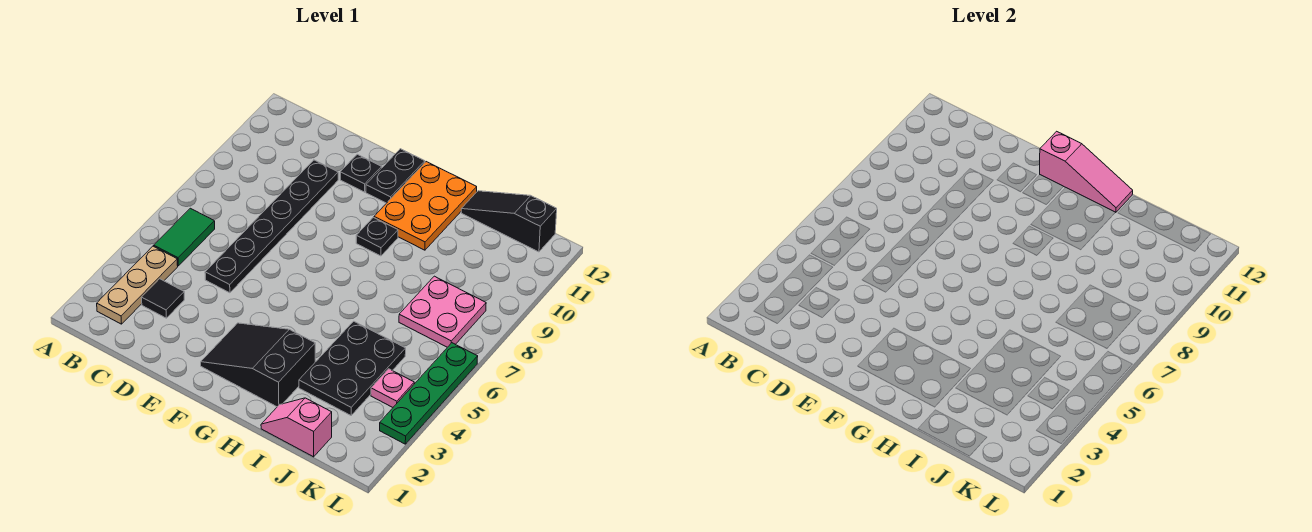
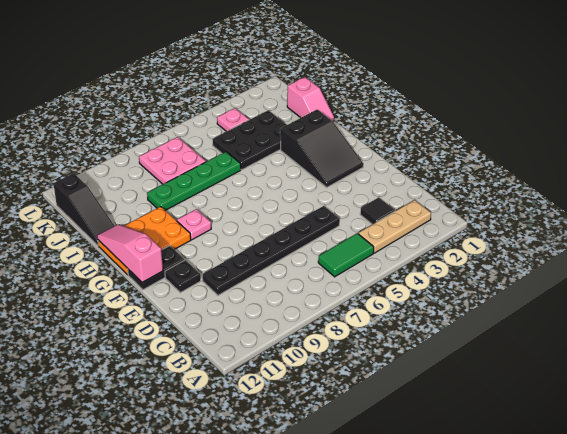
black 1x1 plate [356,217,398,256] -> pink 1x1 plate [177,209,211,240]
green 1x4 plate [380,343,478,444] -> green 1x4 plate moved to [147,152,241,211]

